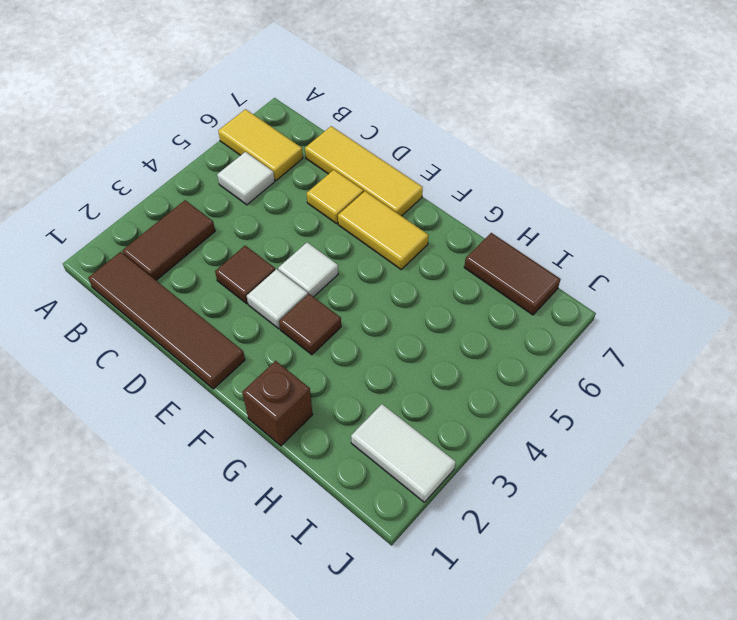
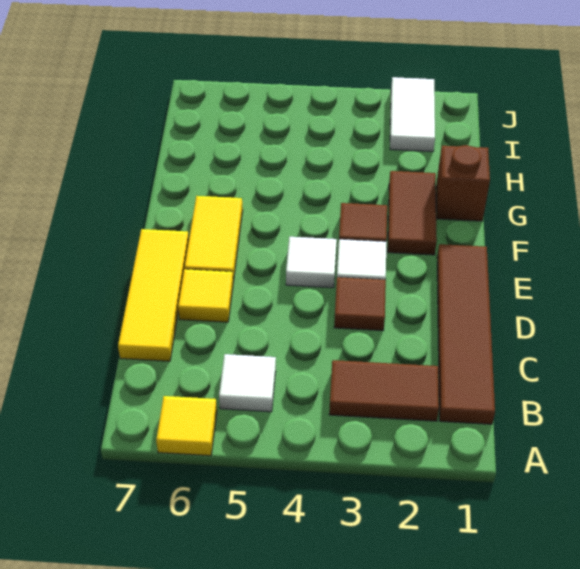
yellow 1x2 tile [218,109,303,180] -> yellow 1x1 tile [156,396,217,456]
brown 1x2 tile [464,233,560,315] -> brown 1x2 tile moved to [388,171,437,255]

